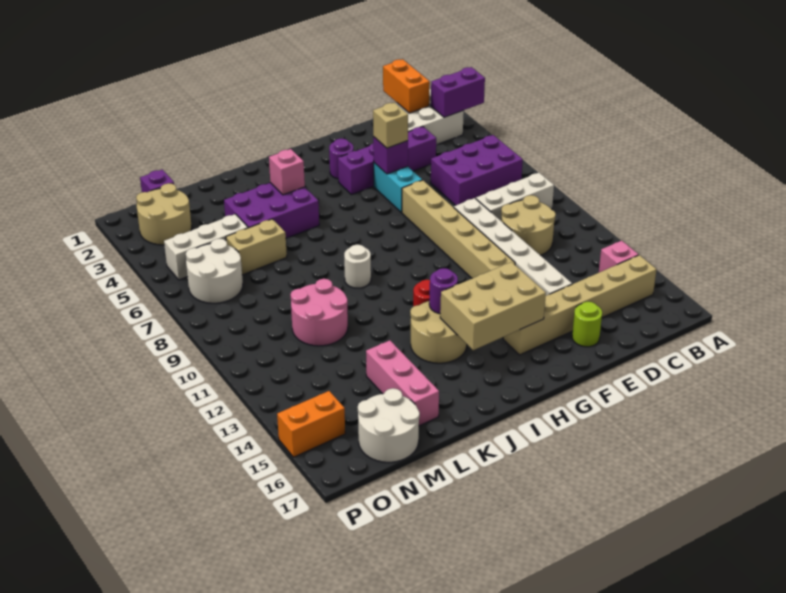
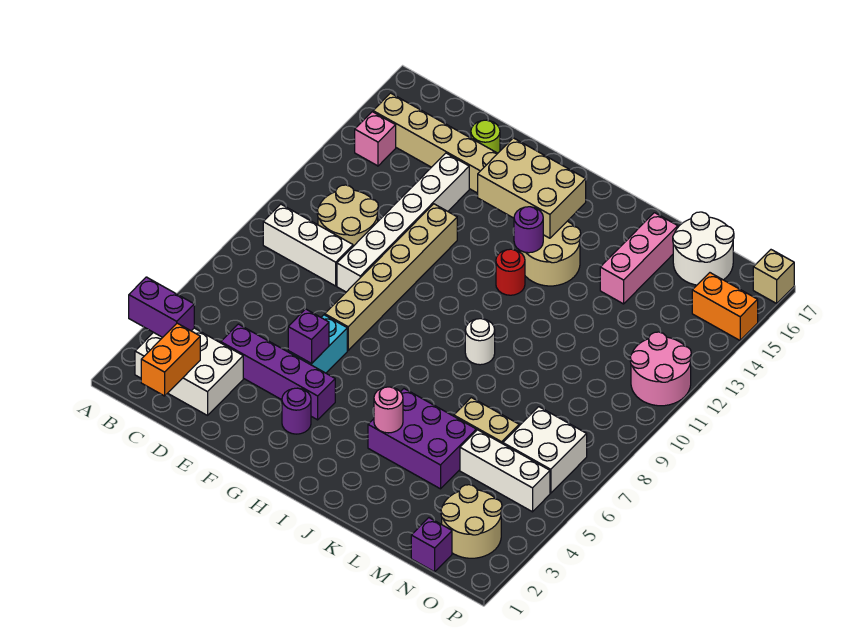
purple 2x3 brick [431,135,523,205] -> none
tan 1x1 brick [373,103,408,148] -> tan 1x1 brick moved to [753,250,794,303]
pink 1x1 brick [269,149,305,195] -> pink 1x1 round brick [374,387,403,433]
pink 2x2 round brick [290,279,348,346] -> pink 2x2 round brick moved to [630,332,691,406]
white 2x2 round brick [186,239,243,303] -> white 2x2 brick [503,407,587,493]

